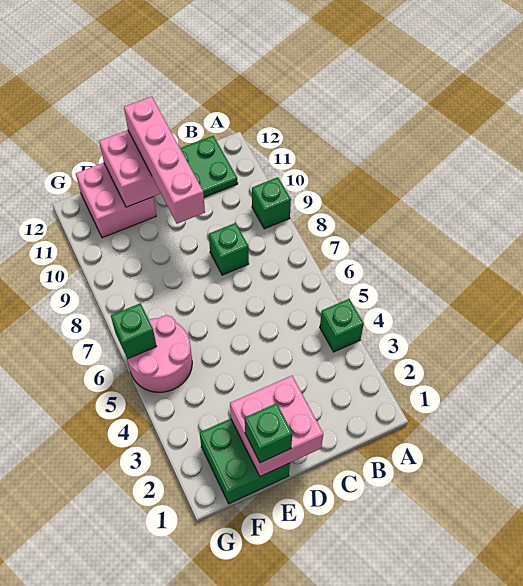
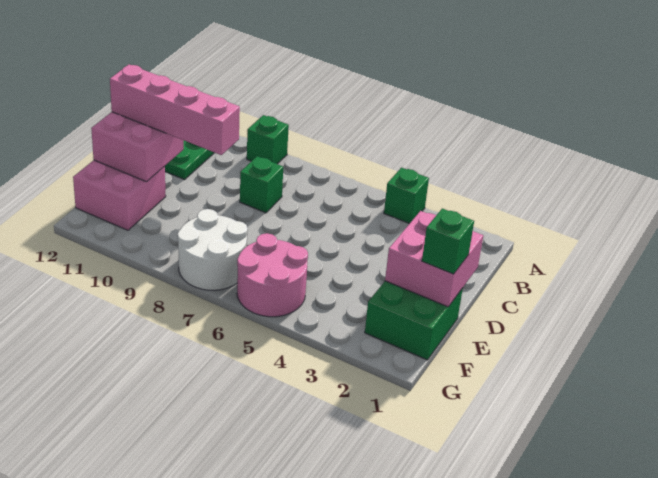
none -> white 2x2 round brick [178,209,248,290]
green 1x1 brick [111,303,156,359] -> none

